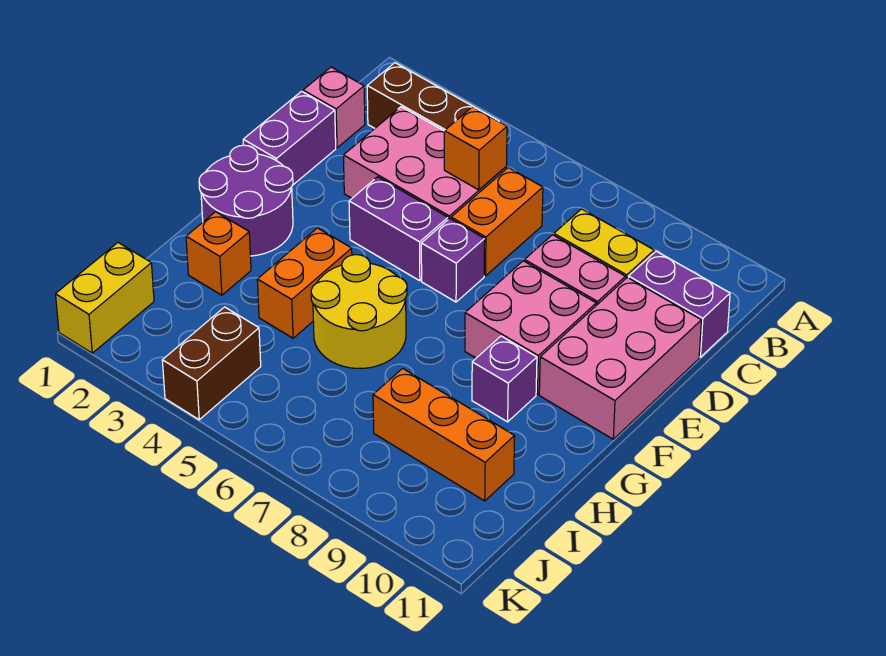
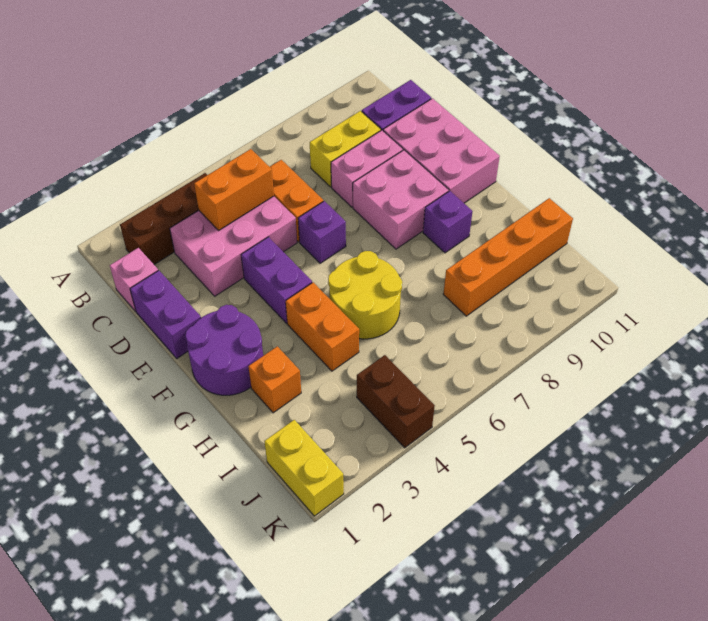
orange 1x1 brick [444,107,507,190] -> orange 1x2 brick [194,149,274,230]
purple 1x2 brick [349,177,448,281] -> purple 1x2 brick turned to [241,237,312,323]
orange 1x3 brick [373,368,515,501] -> orange 1x4 brick [443,198,573,316]

